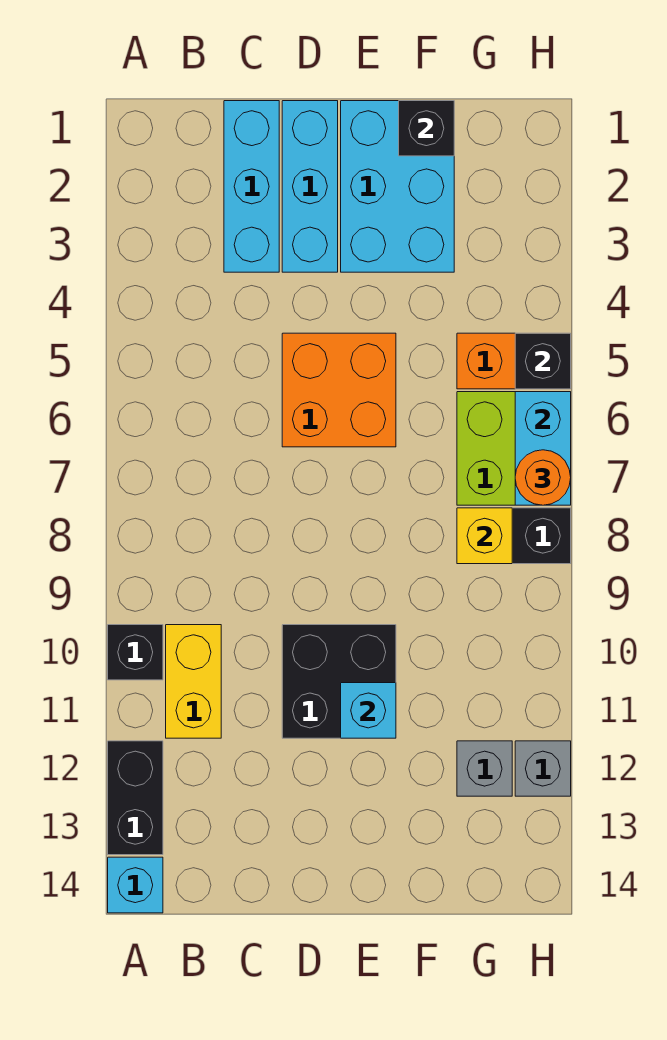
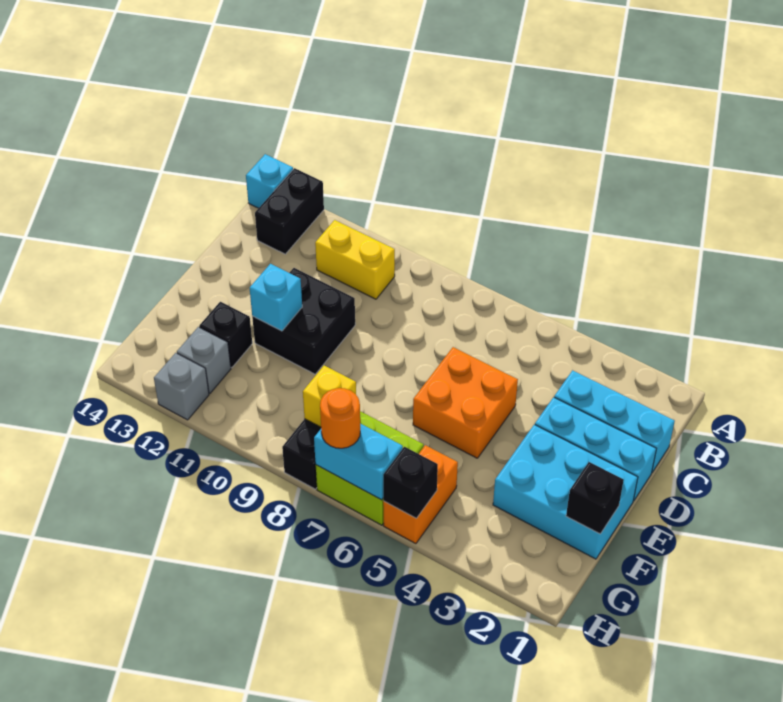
black 1x1 brick [108,625,163,680] -> black 1x1 brick moved to [199,302,252,368]
black 1x2 brick [108,741,163,855] -> black 1x2 brick turned to [255,168,324,254]

